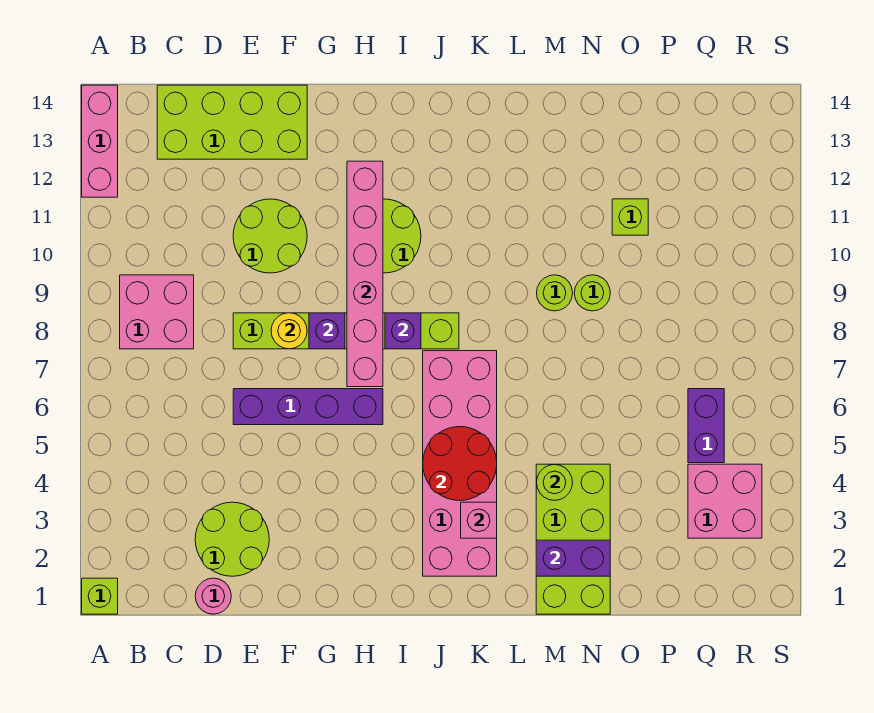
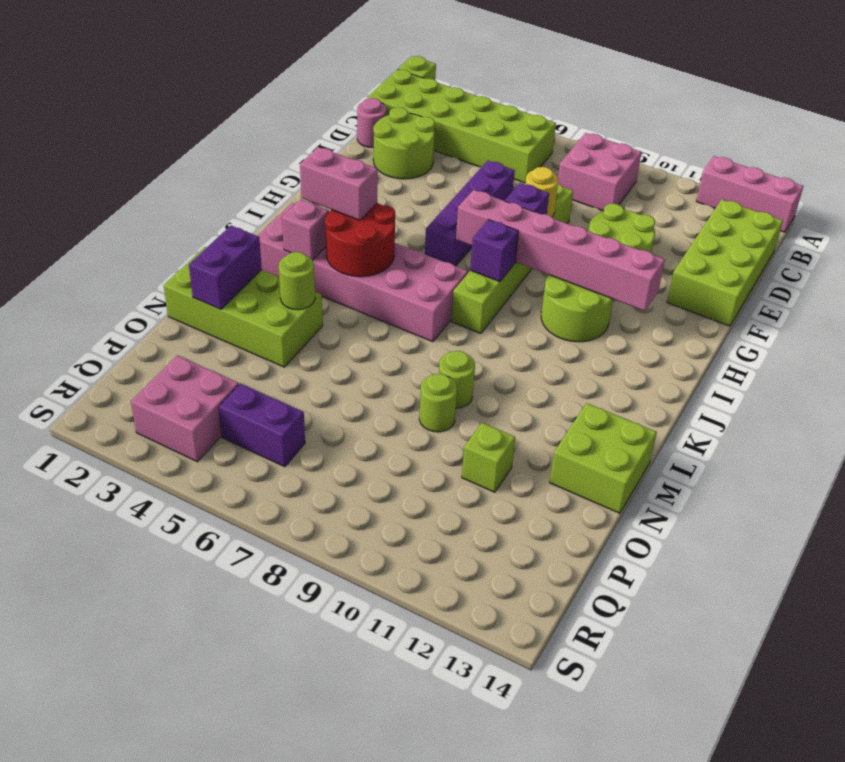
none -> lime 2x6 brick [368,69,556,183]
none -> pink 1x2 brick [300,147,378,220]
none -> lime 2x2 brick [549,403,657,513]

